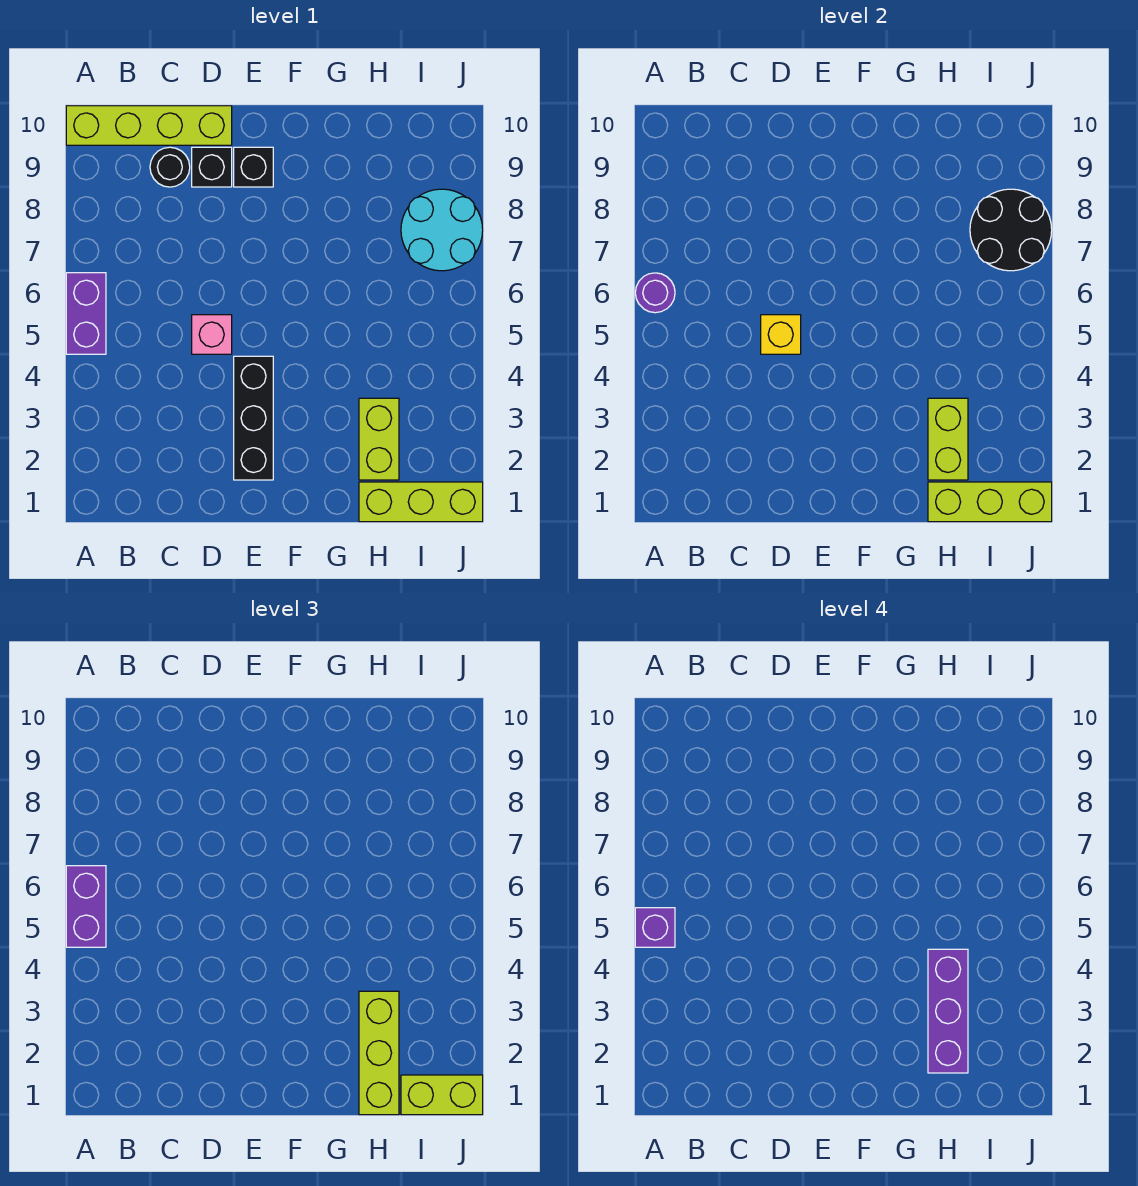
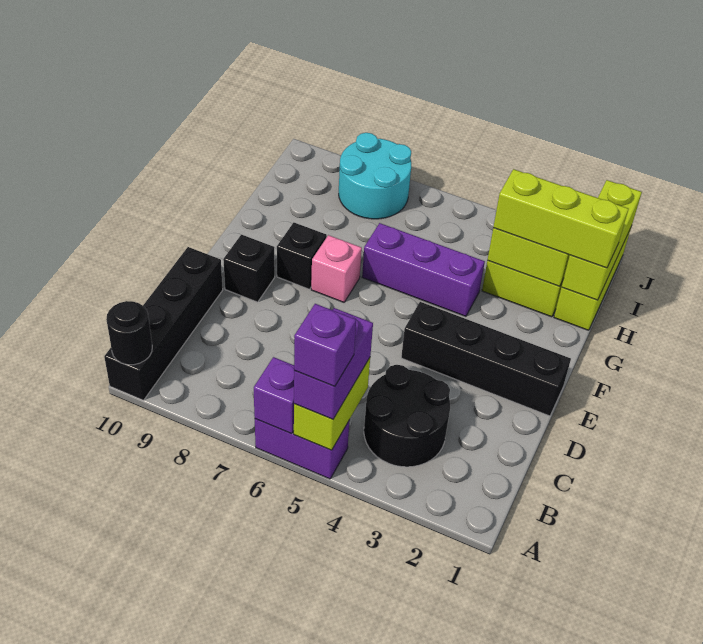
purple 1x2 brick [66,866,106,947] -> purple 1x2 brick turned to [294,308,373,419]
purple 1x1 round brick [635,273,675,313] -> purple 1x1 brick [254,357,294,434]
lime 1x4 brick [66,106,232,145] -> black 1x4 brick [104,247,223,400]
black 1x1 round brick [150,147,190,187] -> black 1x1 round brick moved to [106,301,152,365]
pink 1x1 brick [192,315,232,354] -> pink 1x1 brick moved to [311,235,362,302]
yellow 1x1 brick [761,315,801,354] -> none
black 1x1 brick [192,147,232,187] -> black 1x1 brick moved to [277,223,327,289]
black 1x3 brick [234,356,273,480] -> black 1x4 brick [401,302,571,416]
purple 1x3 brick [928,949,968,1073] -> purple 1x3 brick moved to [362,223,485,316]
lime 1x2 brick [401,1075,483,1115] -> lime 1x2 brick moved to [294,358,370,450]
black 2x2 round brick [970,189,1052,271] -> black 2x2 round brick moved to [364,365,450,467]

